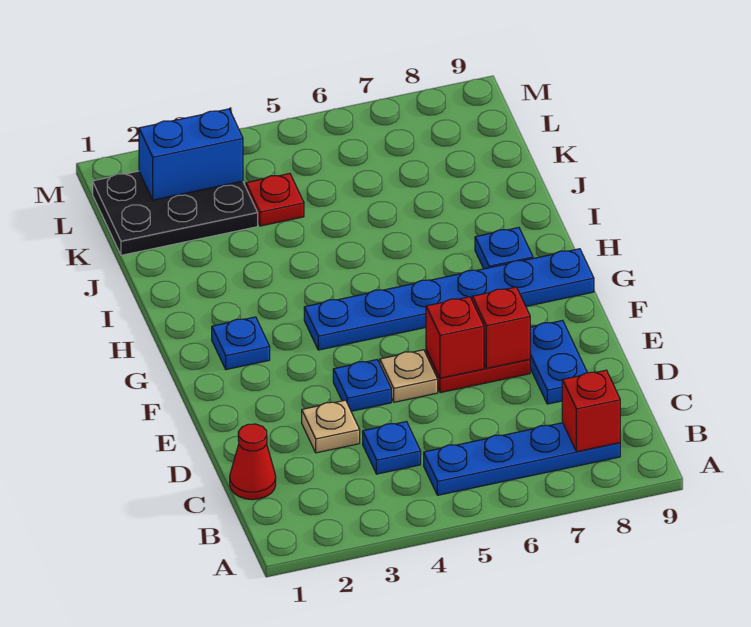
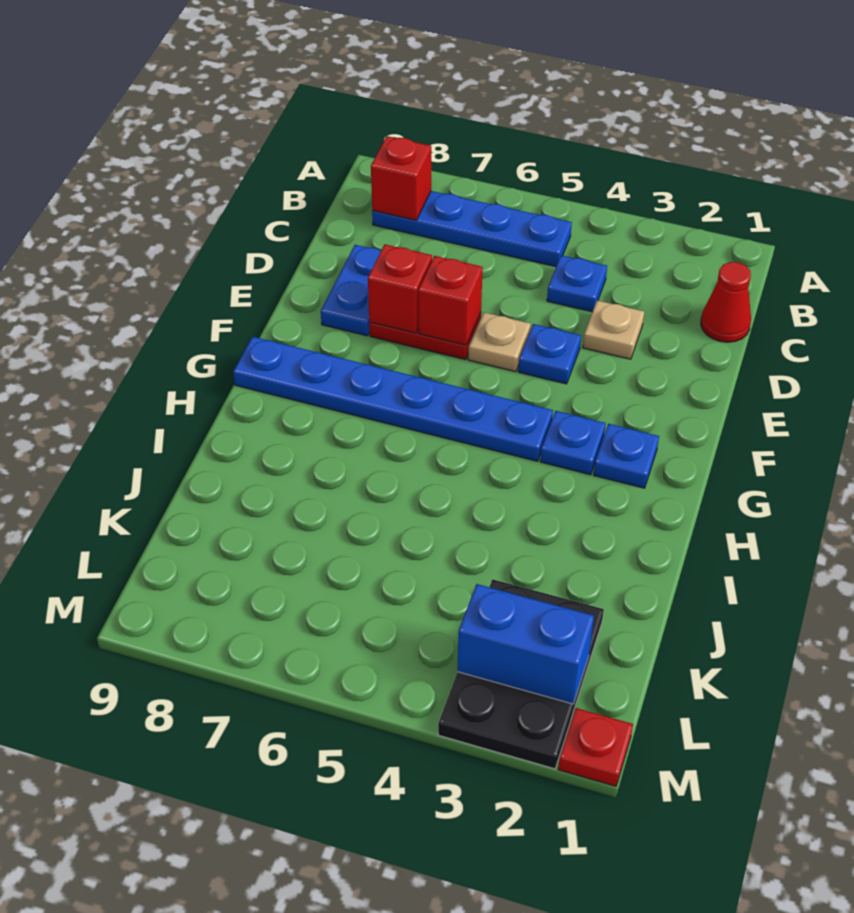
blue 1x1 plate [475,228,533,269] -> blue 1x1 plate moved to [540,411,606,475]
black 2x3 plate [93,171,258,255] -> black 2x3 plate turned to [438,579,604,769]
red 1x1 plate [246,174,304,226] -> red 1x1 plate moved to [558,708,633,786]

